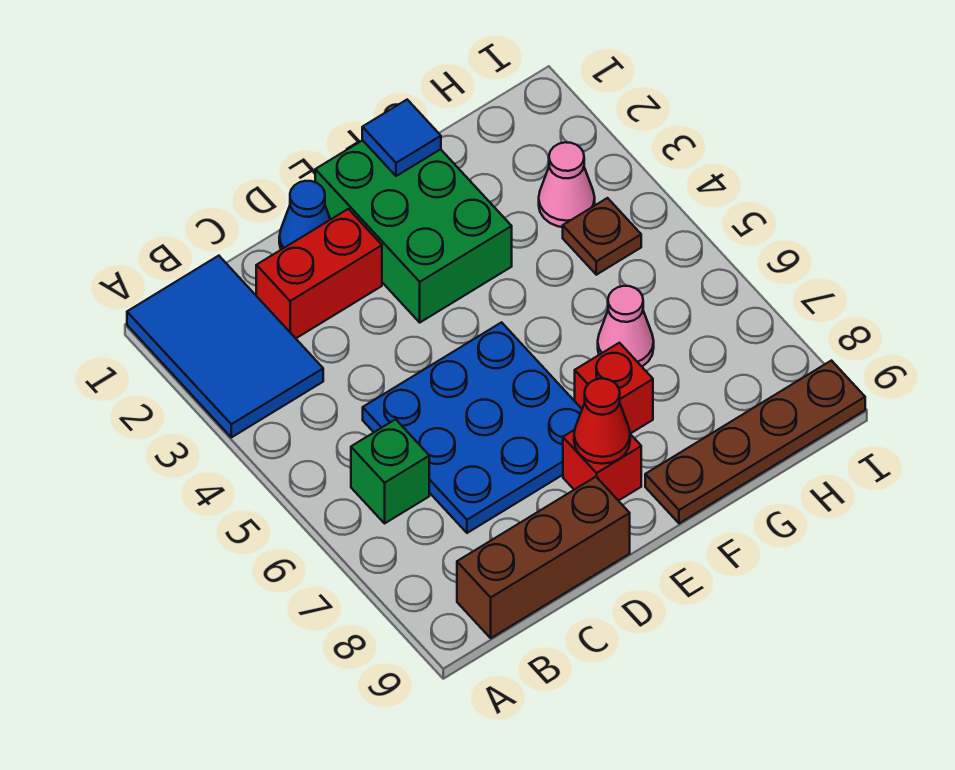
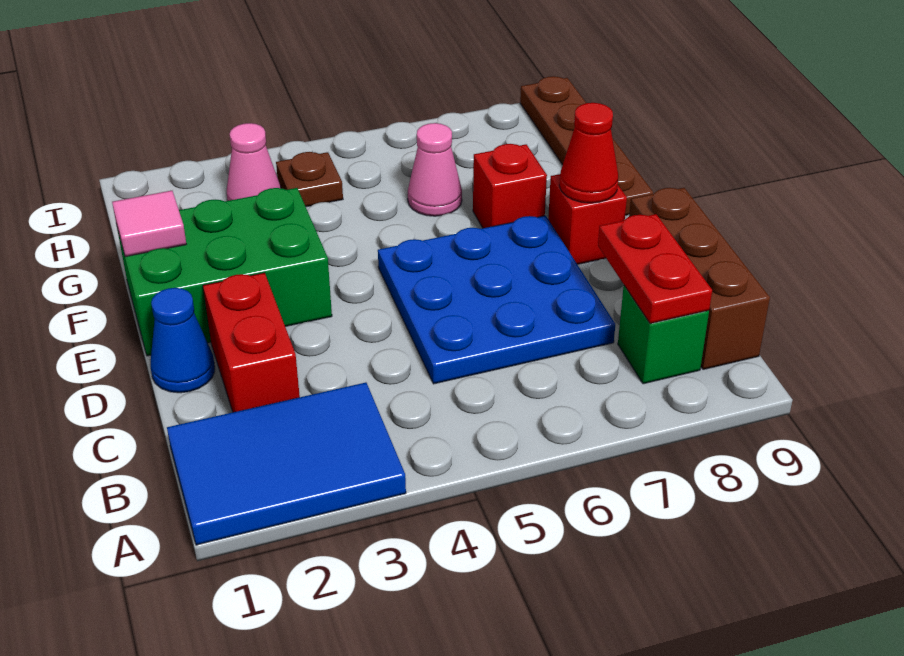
green 1x1 brick [351,419,429,523] -> green 1x1 brick moved to [618,286,709,384]
none -> red 1x2 plate [598,214,712,324]
blue 1x1 tile [362,100,441,176] -> pink 1x1 tile [112,191,186,257]

